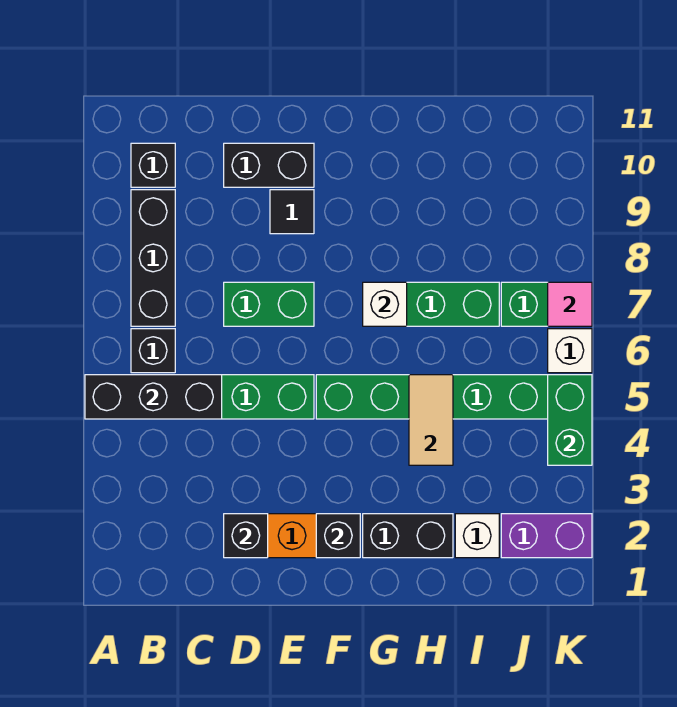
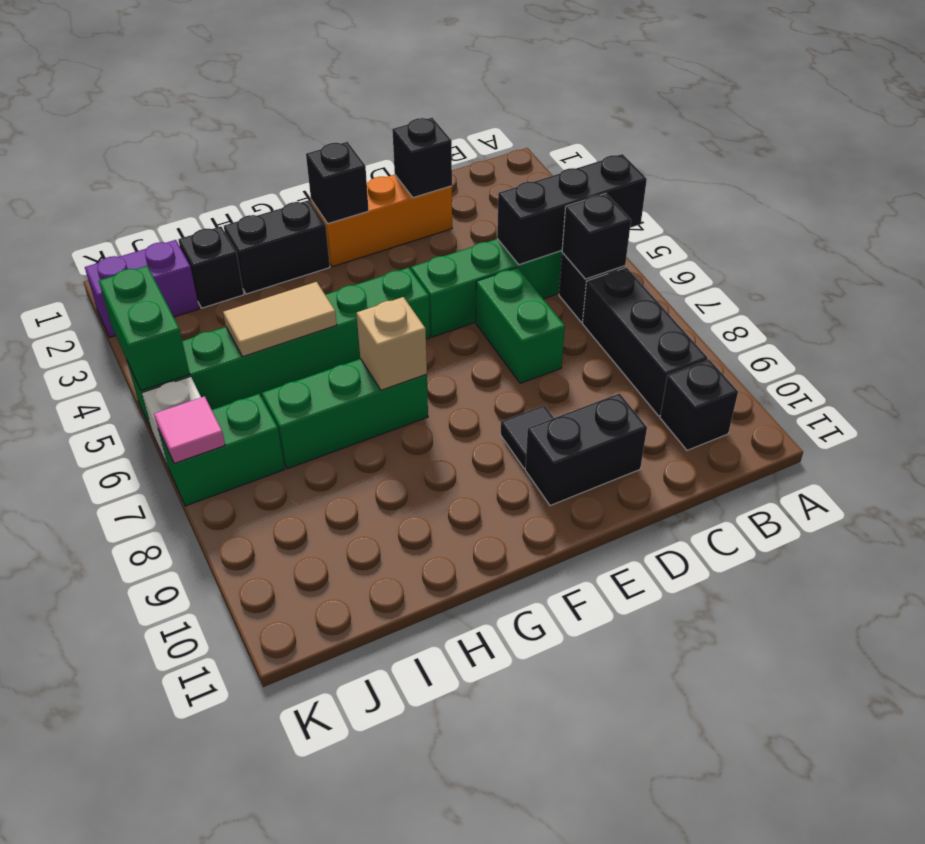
none -> black 1x1 brick [562,193,631,279]
green 1x2 brick [224,282,314,326] -> green 1x2 brick turned to [476,268,565,383]
white 1x1 brick [363,282,407,326] -> tan 1x1 brick [357,297,427,390]
tan 1x2 tile [409,375,453,465] -> tan 1x2 tile turned to [223,282,337,357]
white 1x1 brick [455,514,499,558] -> black 1x1 brick [178,226,244,308]

